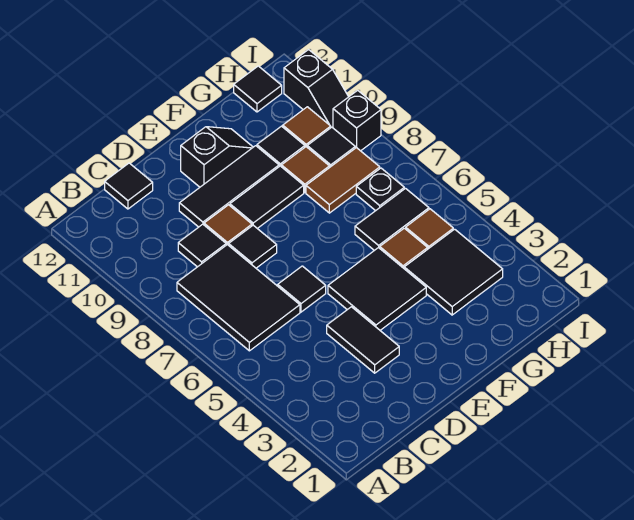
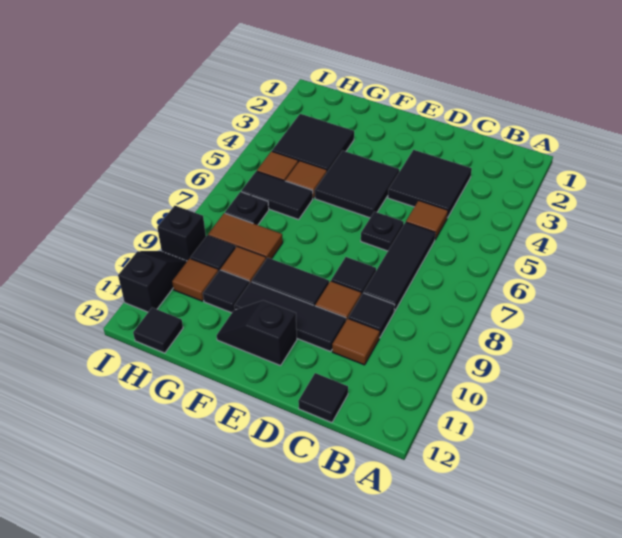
black 2x3 tile [177,245,300,351] -> black 1x3 tile [364,222,435,312]
none -> brown 1x1 tile [406,200,448,239]
none -> brown 1x1 tile [332,319,380,365]
black 1x2 tile [327,307,399,373] -> black 2x2 tile [388,150,472,218]
black 1x1 tile [278,266,326,312] -> black 1x1 plate [361,212,404,251]

